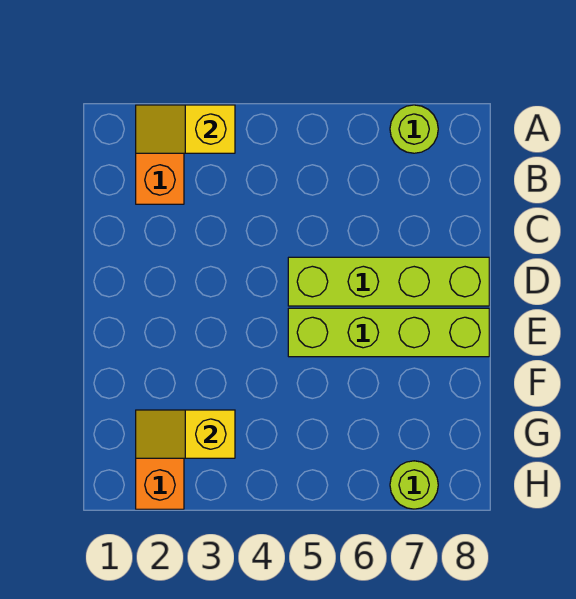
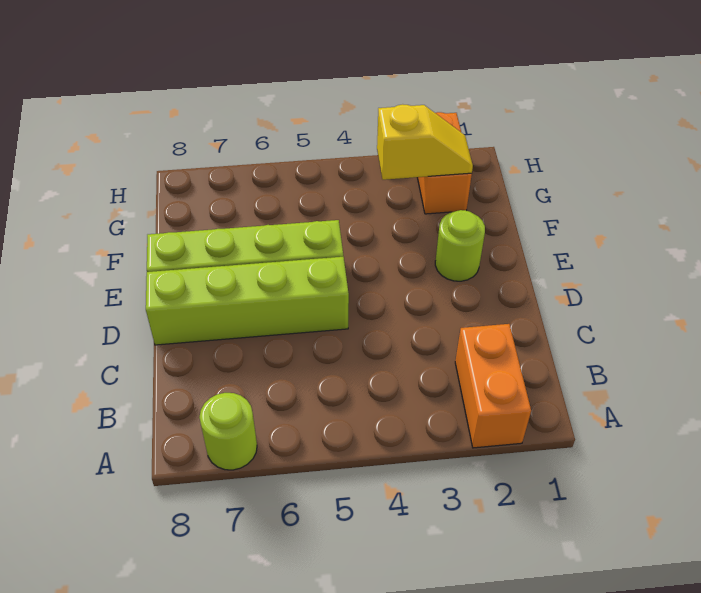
yellow 1x2 slope [136,105,235,153] -> none
lime 1x1 round brick [390,461,438,509] -> lime 1x1 round brick moved to [435,210,485,281]

